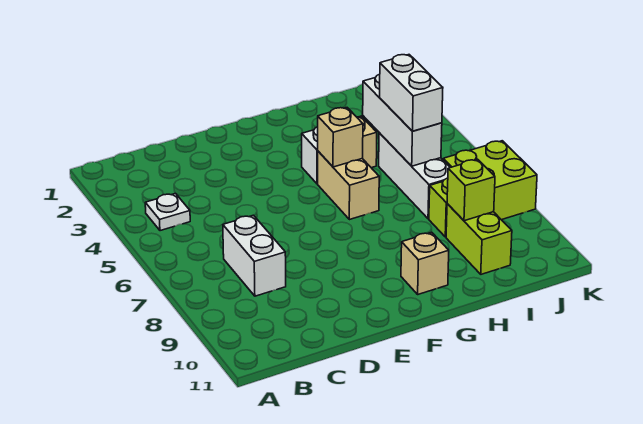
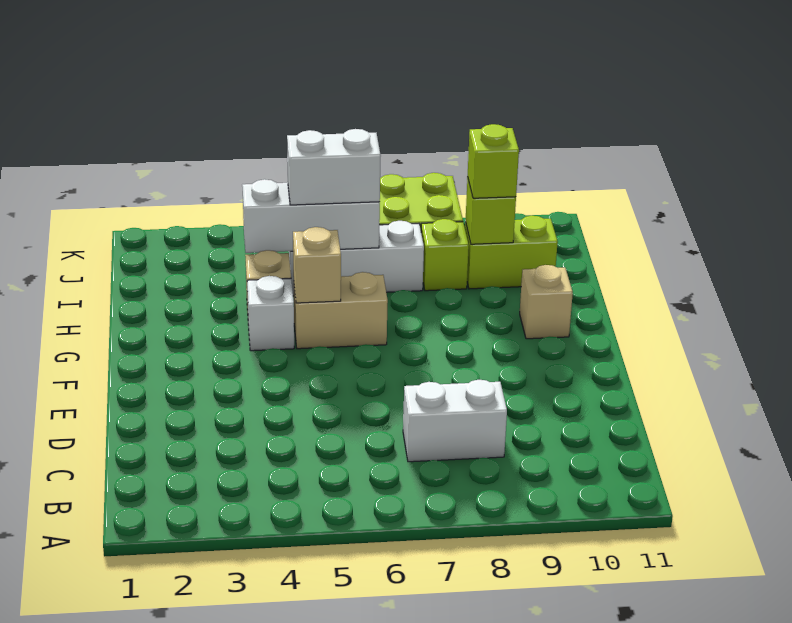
white 1x1 plate [145,193,190,231] -> none
none -> lime 1x1 brick [468,124,519,198]

